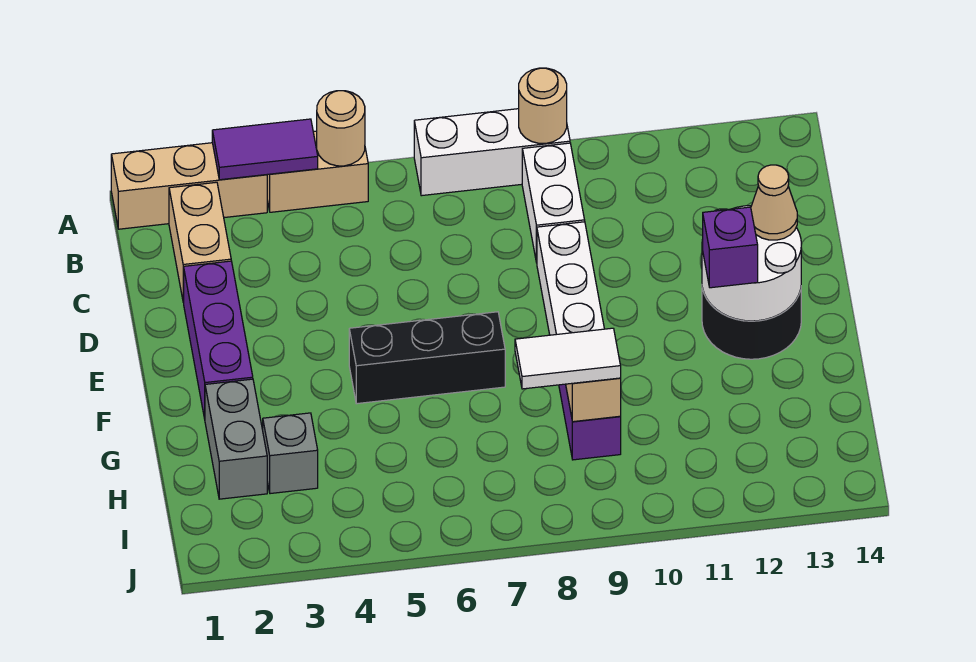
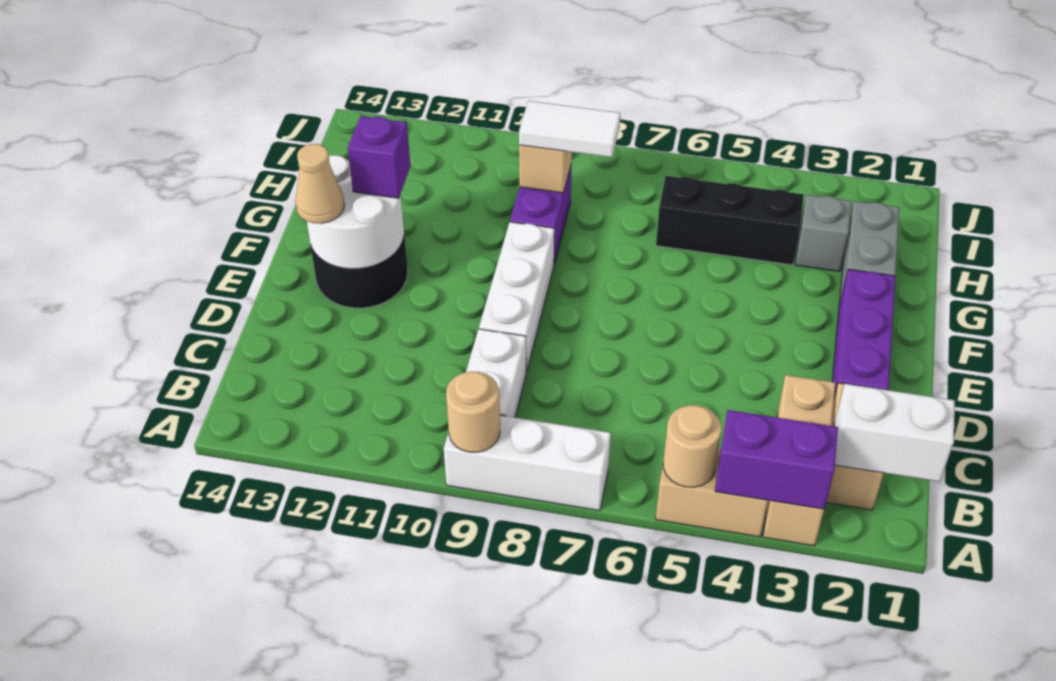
tan 1x3 brick [111,143,267,229] -> tan 1x3 brick turned to [763,375,835,546]
purple 1x2 tile [212,119,318,180] -> purple 1x2 brick [715,410,838,509]
none -> white 1x2 brick [834,384,955,482]
black 1x3 brick [349,312,505,404] -> black 1x3 brick moved to [656,176,804,265]

